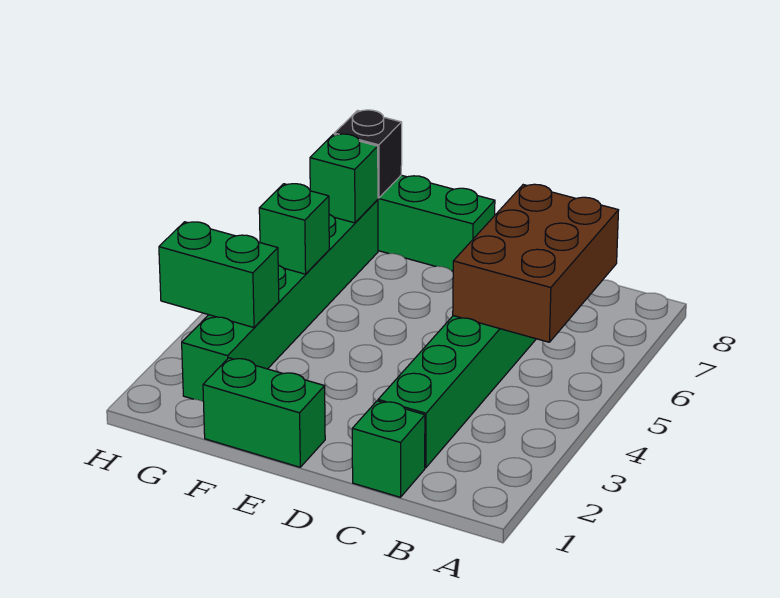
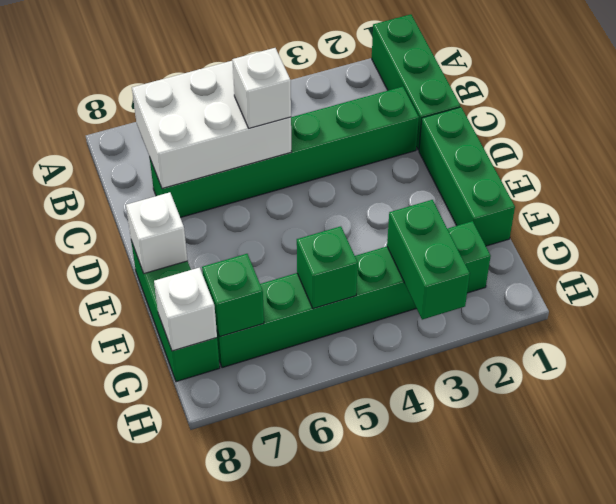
brown 2x3 brick [453,184,619,342] -> white 2x3 brick [132,61,292,189]
green 1x1 brick [352,401,425,497] -> green 1x3 brick [372,14,460,150]
none -> white 1x1 brick [232,48,291,128]
green 1x2 brick [203,358,325,467] -> green 1x3 brick [419,107,515,246]
none -> white 1x1 brick [126,192,188,273]
black 1x1 brick [334,110,402,198] -> white 1x1 brick [154,268,217,351]

